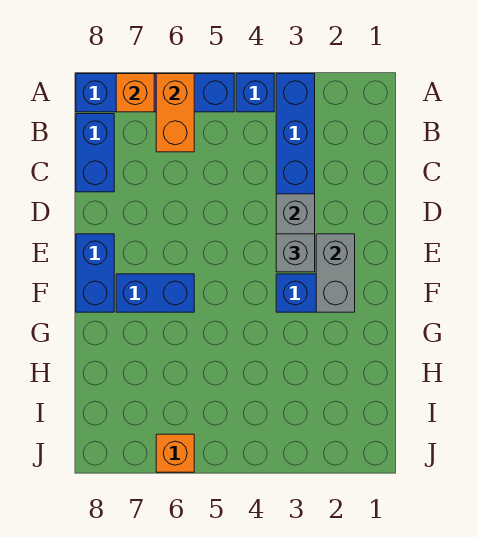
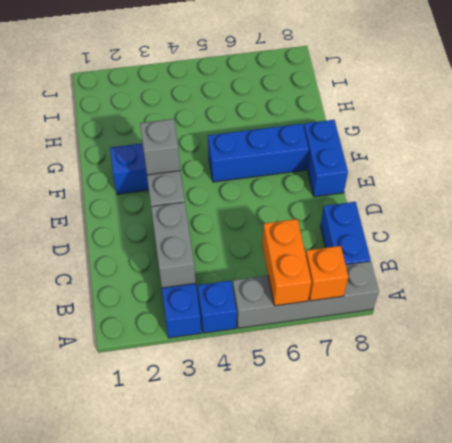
blue 1x4 brick [76,74,234,112] -> grey 1x4 brick [233,261,379,328]
grey 1x2 brick [316,234,355,312] -> grey 1x2 brick moved to [151,202,196,288]
blue 1x2 brick [116,274,194,312] -> blue 1x3 brick [208,124,309,182]
orange 1x1 brick [156,434,194,472] -> none

